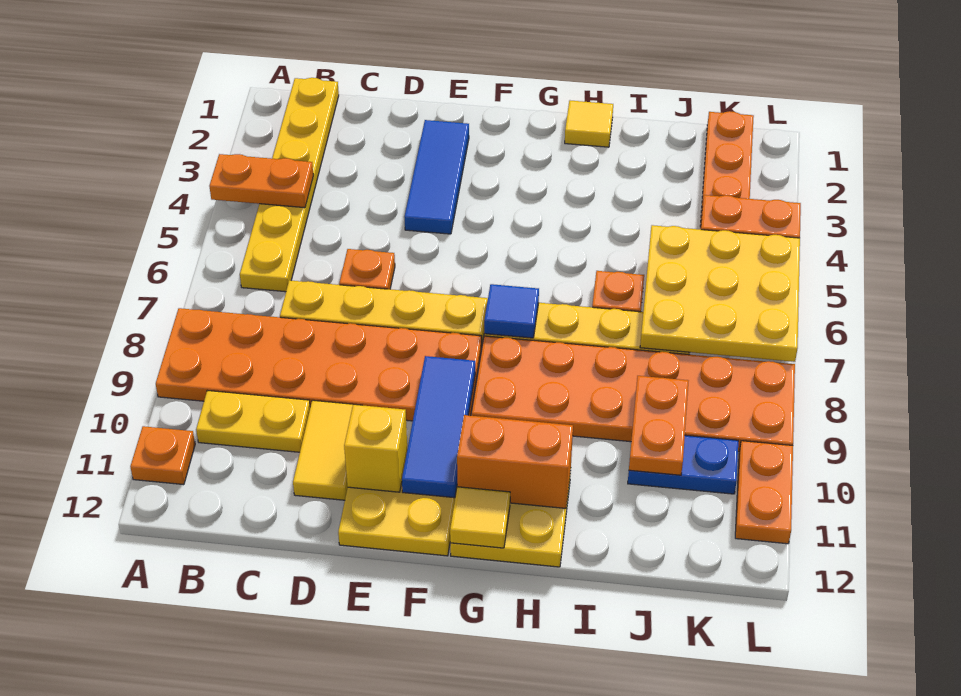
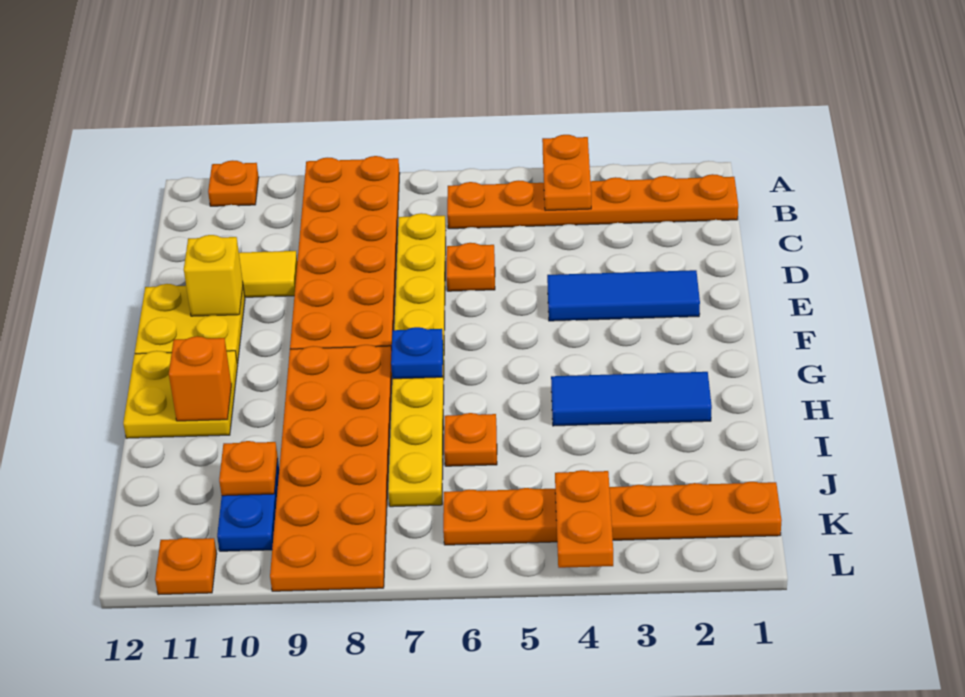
yellow 1x6 plate [240,78,339,292] -> orange 1x6 plate [447,174,738,229]
yellow 1x2 plate [196,390,310,452] -> none
blue 1x3 tile [402,356,475,498] -> blue 1x3 tile moved to [551,372,712,426]
blue 1x1 tile [484,284,539,338] -> blue 1x1 plate [391,327,443,379]
orange 1x2 brick [457,415,573,508] -> orange 1x1 brick [169,336,231,421]
yellow 1x1 tile [450,487,510,548] -> none
yellow 1x1 tile [565,101,613,147] -> none
yellow 3x3 plate [640,225,800,362] -> none
orange 1x2 plate [629,376,688,475] -> orange 1x1 plate [219,441,278,496]
orange 1x2 plate [735,441,793,544] -> orange 1x1 plate [155,538,217,595]

